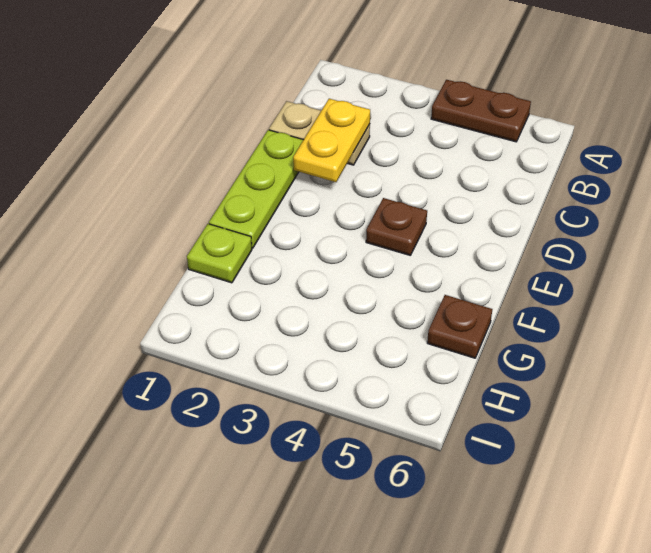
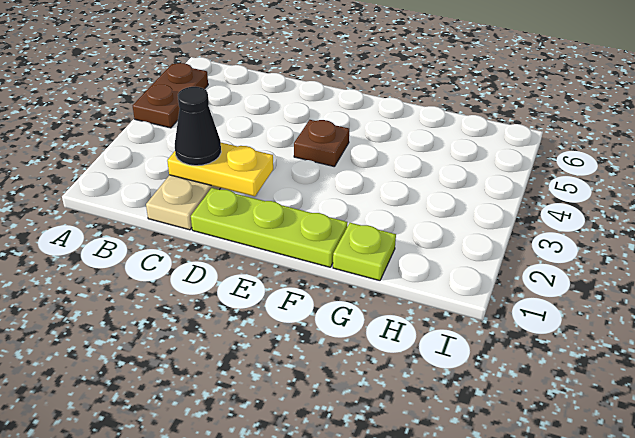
none -> black 1x1 cone [175,87,221,166]
brown 1x1 plate [427,295,492,358] -> none

